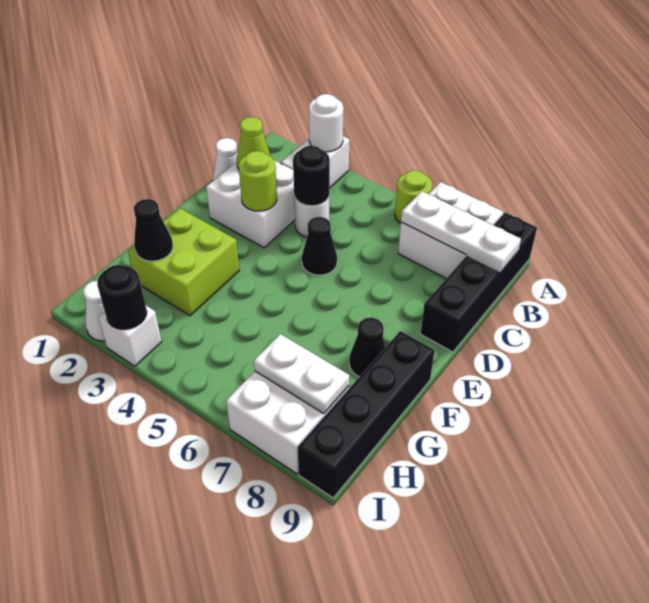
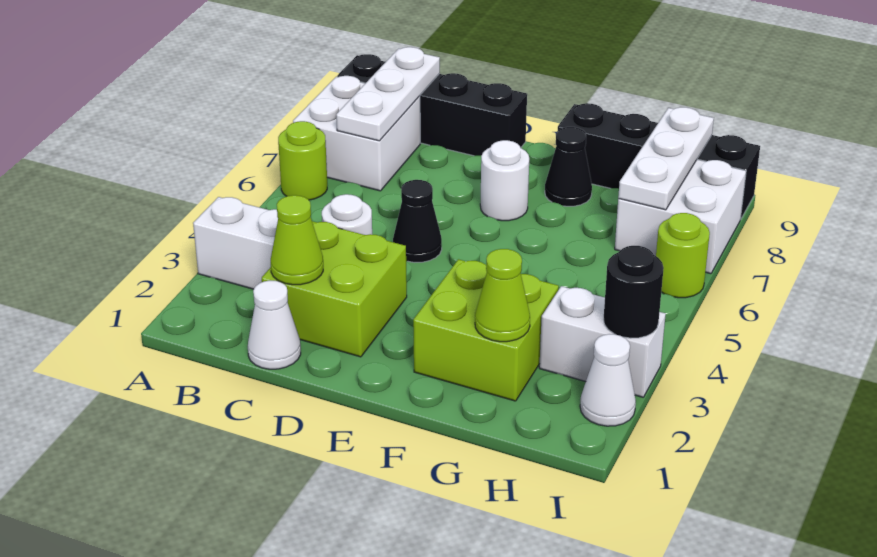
white 1x1 round brick [309,94,344,152] -> white 1x1 round brick moved to [480,140,529,221]
white 2x2 brick [206,160,295,248] -> lime 2x2 brick [262,221,407,357]
black 1x1 round brick [293,146,330,206] -> none
lime 1x1 round brick [238,151,277,211] -> lime 1x1 round brick moved to [656,213,710,298]
black 1x1 cone [134,199,173,261] -> lime 1x1 cone [475,249,530,342]
white 1x2 plate [254,334,350,413] -> white 1x3 plate [618,107,714,210]
white 1x1 brick [98,306,162,366] -> white 1x2 brick [539,286,666,397]

